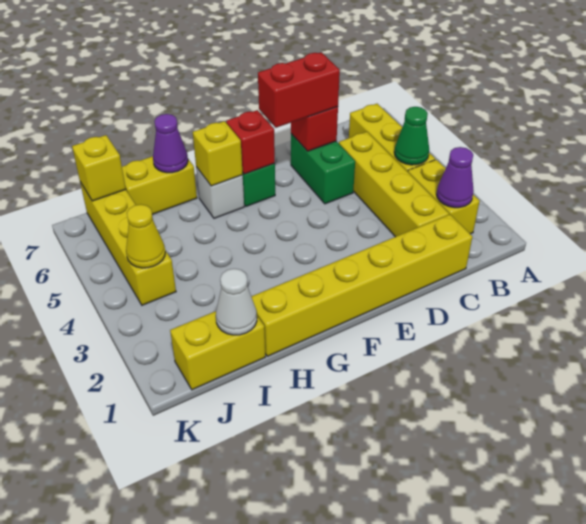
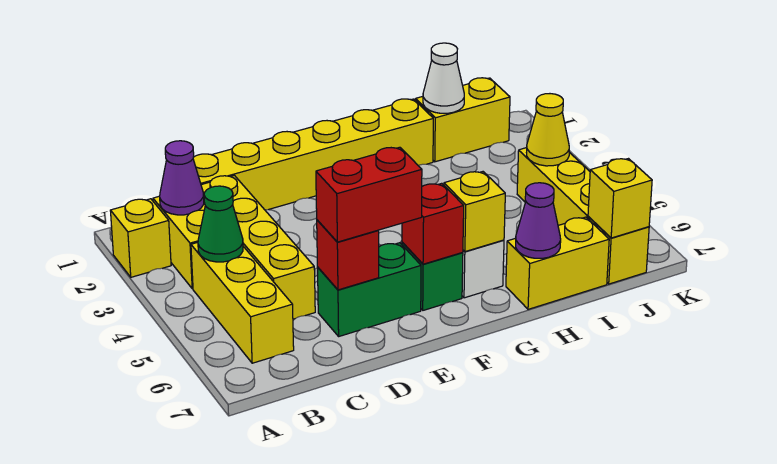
none -> yellow 1x1 brick [110,199,171,277]
green 1x2 brick [291,134,355,204] -> green 1x2 brick turned to [318,243,421,336]

